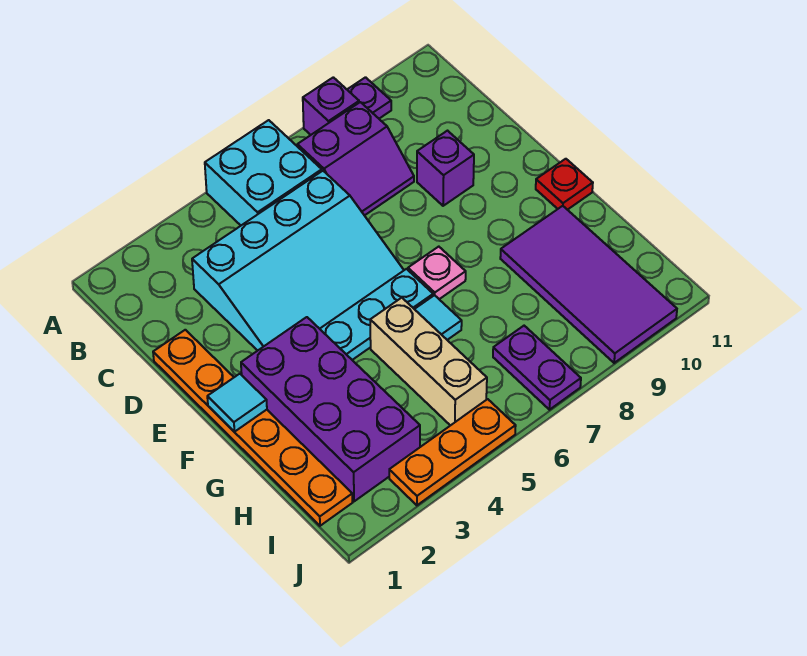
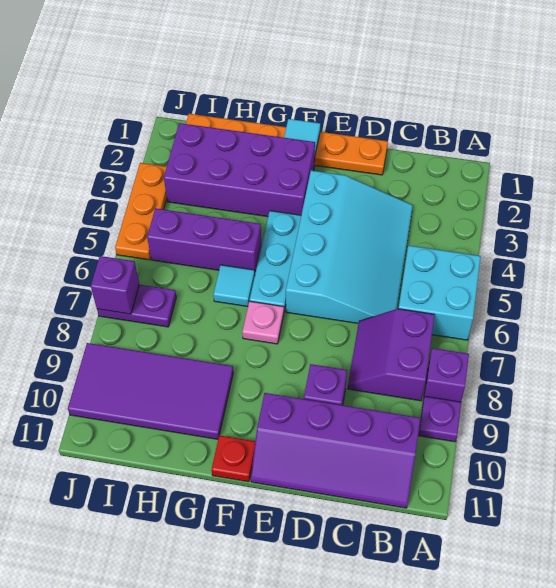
none -> purple 2x4 slope [251,393,420,508]
cyan 3x4 slope [192,171,404,351] -> cyan 3x4 slope turned to [286,171,413,323]
tan 1x3 brick [370,298,487,426] -> purple 1x3 brick [147,208,262,273]
none -> purple 1x1 brick [91,256,139,314]

